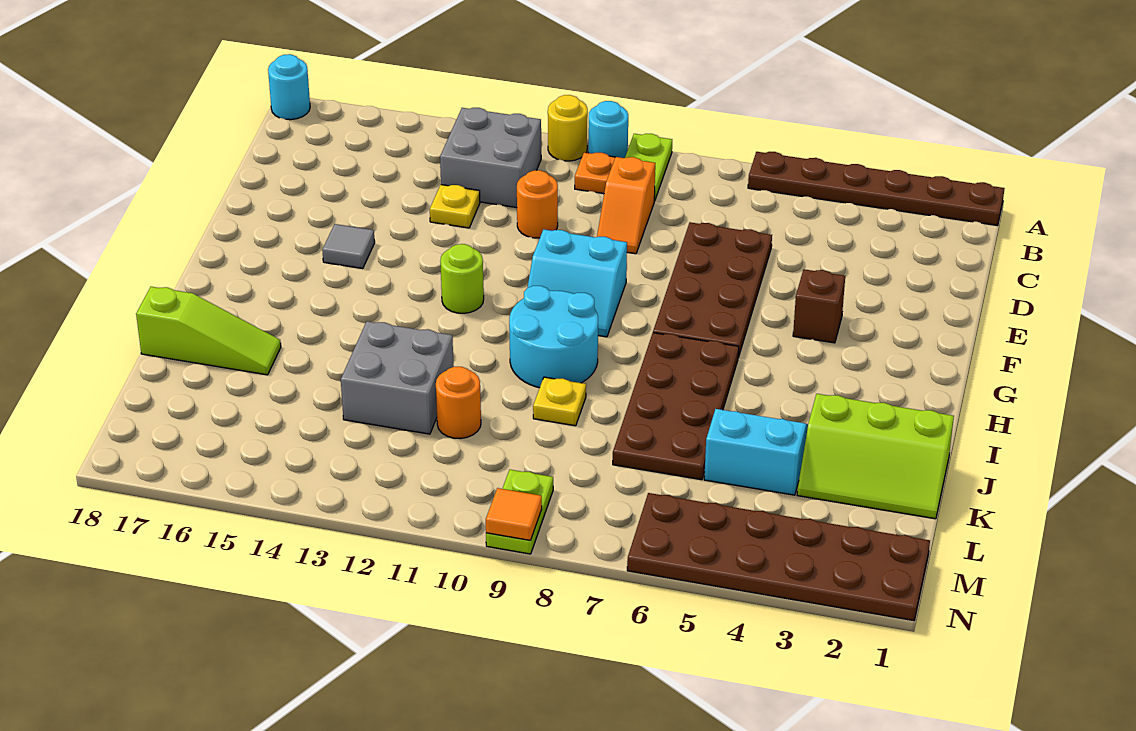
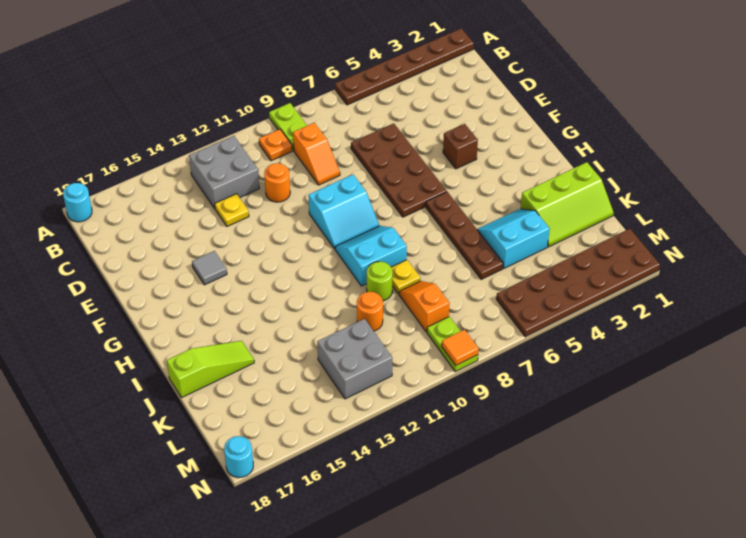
cyan 1x1 round brick [588,101,628,158] -> cyan 1x1 round brick moved to [224,436,253,478]
yellow 1x1 round brick [548,95,588,161] -> none
lime 1x1 round brick [440,244,484,313] -> lime 1x1 round brick moved to [367,261,393,301]
brown 2x4 plate [613,333,739,480] -> brown 1x4 plate [426,192,503,279]
cyan 2x2 round brick [509,286,598,388] -> cyan 2x2 slope [335,226,407,286]
grey 2x2 brick [341,321,454,434] -> grey 2x2 brick moved to [317,319,392,399]
none -> orange 1x2 slope [399,281,450,332]

